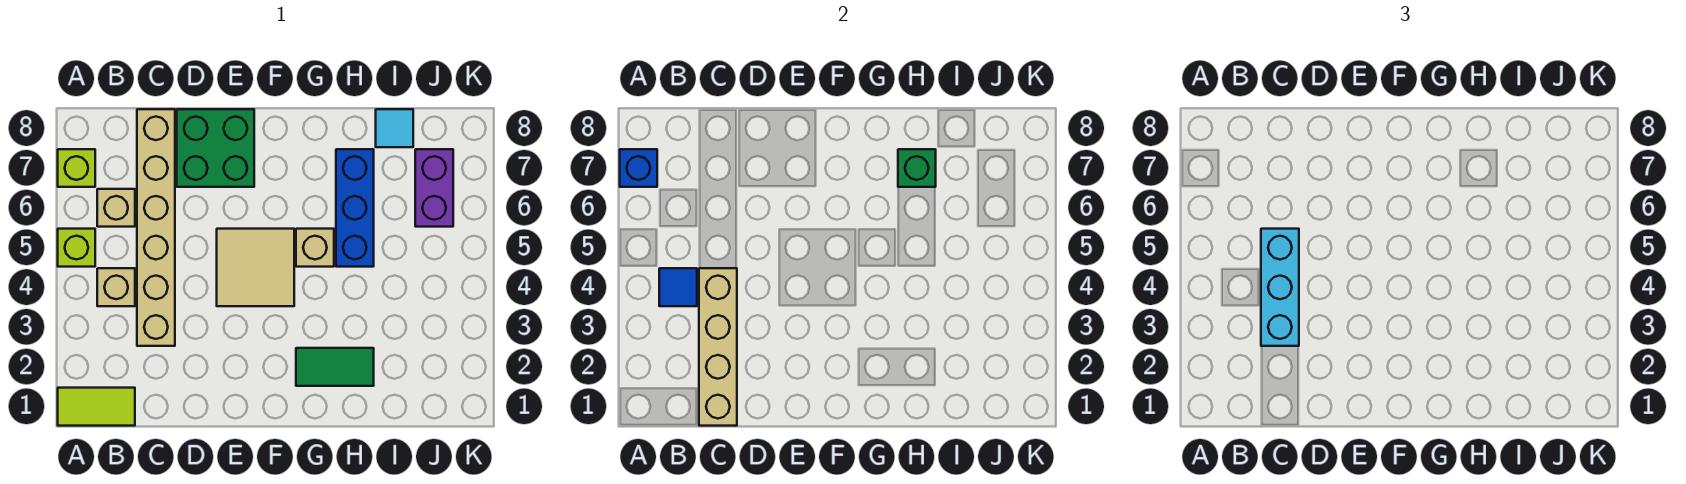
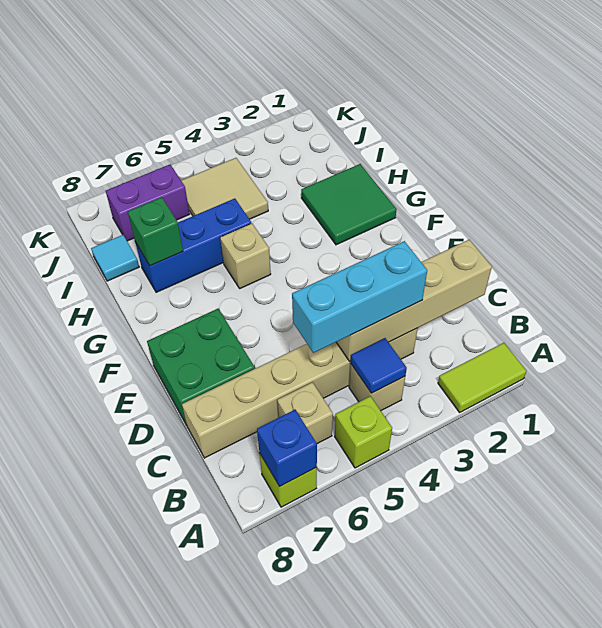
lime 1x2 tile [58,388,135,426] -> lime 1x2 tile turned to [438,343,526,412]
tan 2x2 tile [217,229,294,306] -> tan 2x2 tile moved to [181,158,268,219]
green 1x2 tile [296,348,374,386] -> green 2x2 tile [301,164,397,245]

